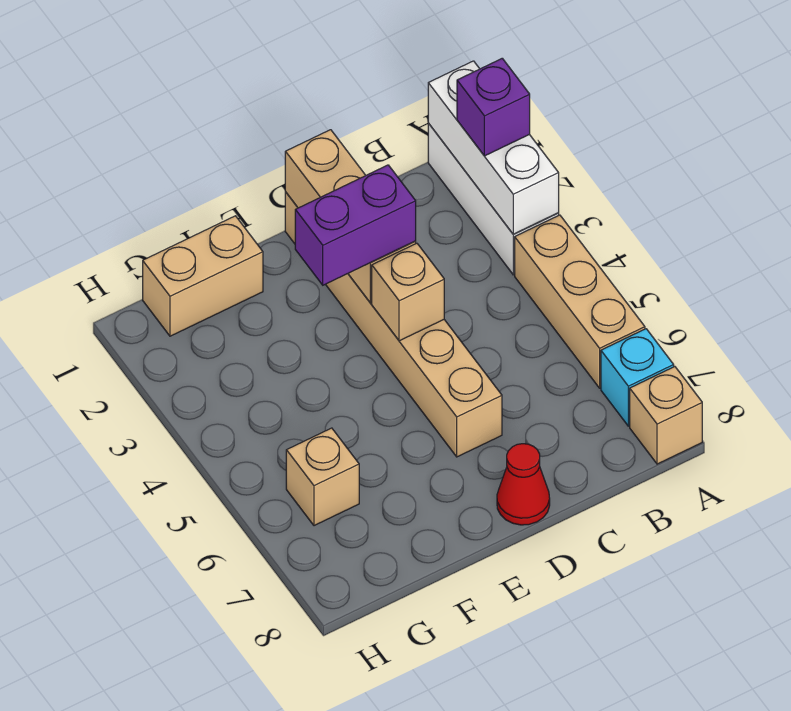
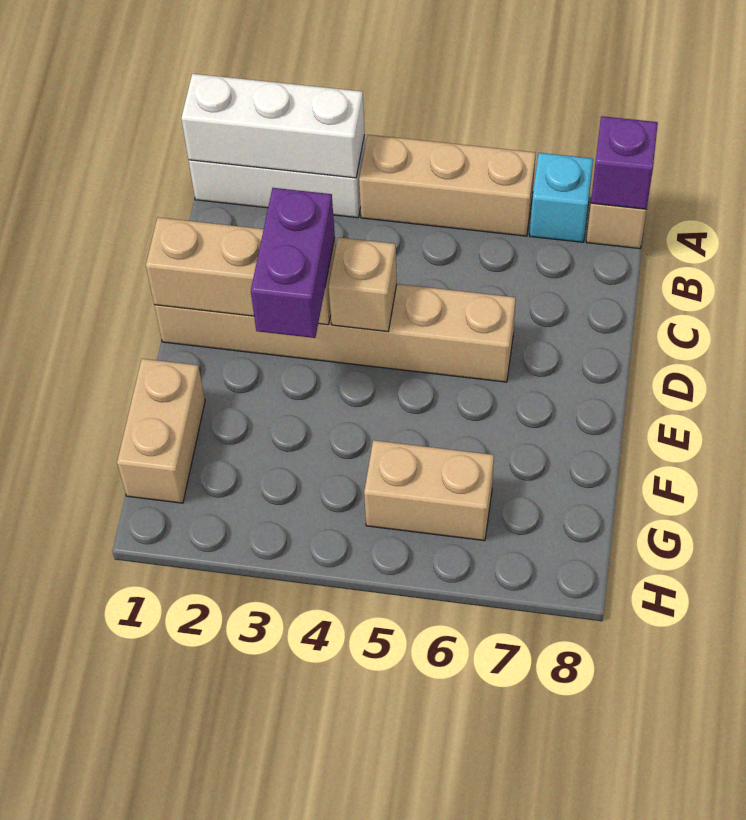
purple 1x1 brick [457,58,530,156] -> purple 1x1 brick moved to [591,116,658,209]
red 1x1 cone [497,444,550,525] -> none
tan 1x1 brick [286,428,359,526] -> tan 1x2 brick [364,440,494,541]

